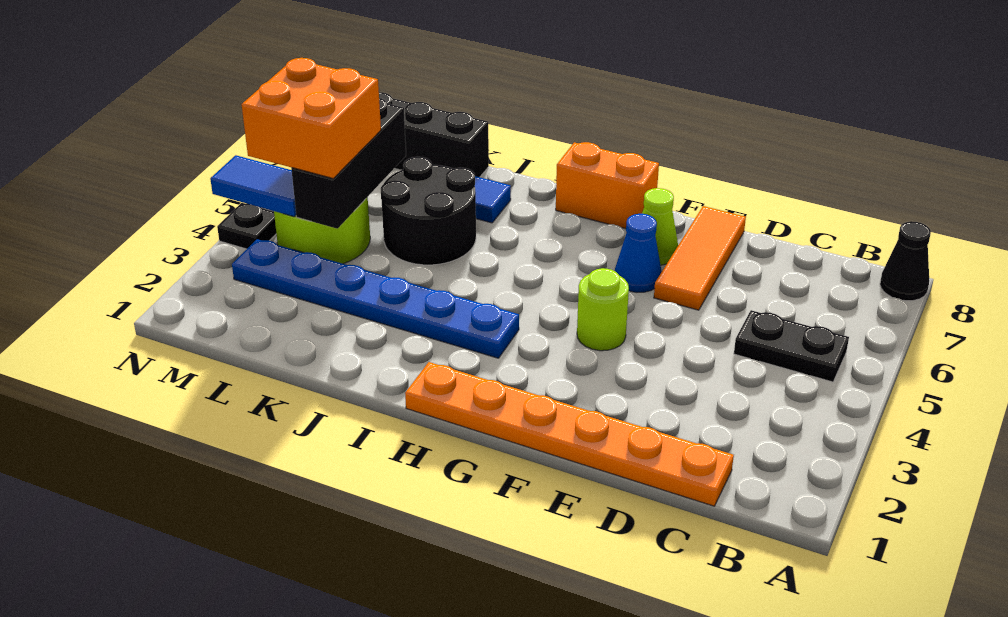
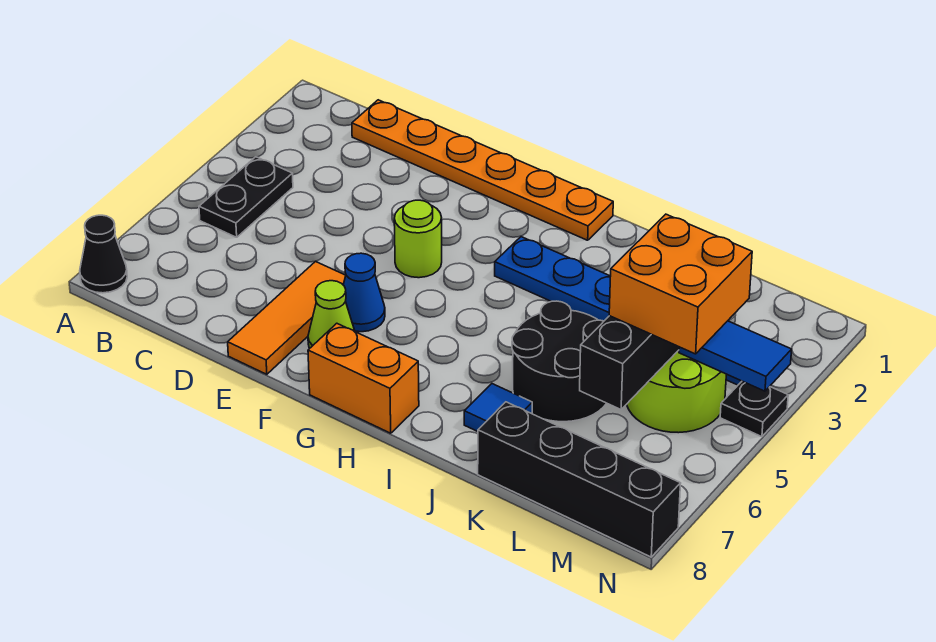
black 1x2 plate [734,310,849,382] -> black 1x2 plate turned to [199,157,293,237]

